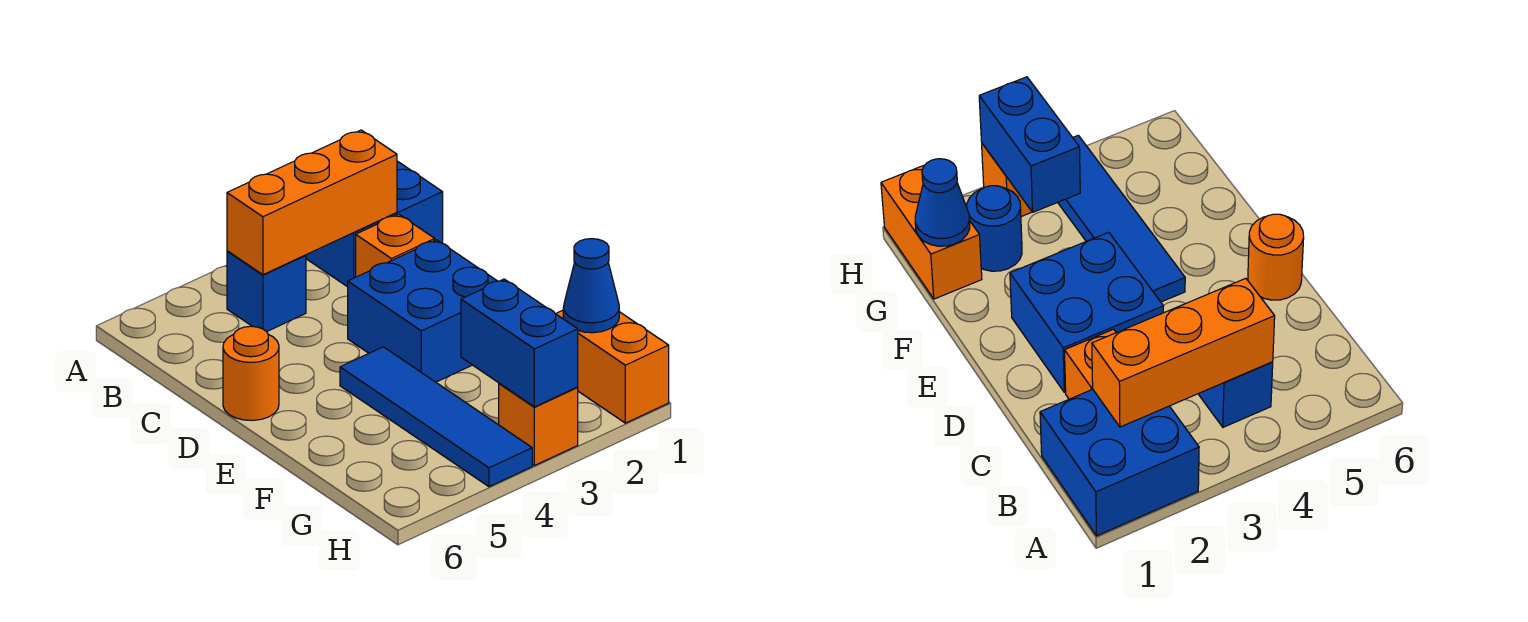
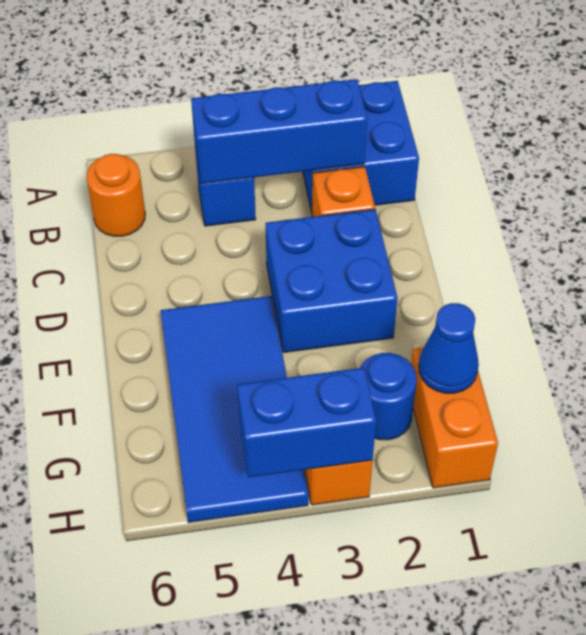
orange 1x3 brick [227,130,397,275] -> blue 1x3 brick [191,79,367,184]
orange 1x1 round brick [223,326,279,420] -> orange 1x1 round brick moved to [87,154,145,236]
blue 1x4 tile [340,347,532,487] -> blue 2x4 tile [161,296,309,523]
blue 1x2 brick [461,279,578,407] -> blue 1x2 brick turned to [237,368,376,477]

